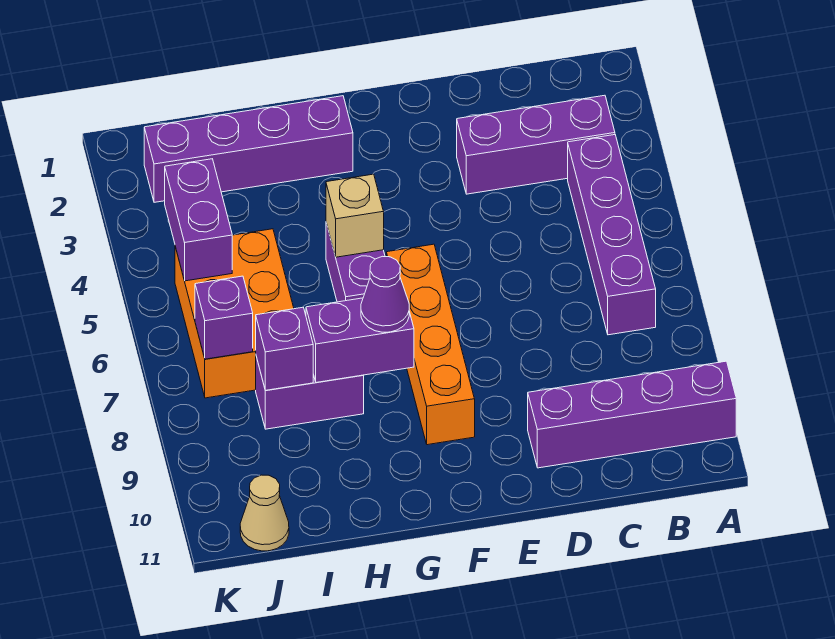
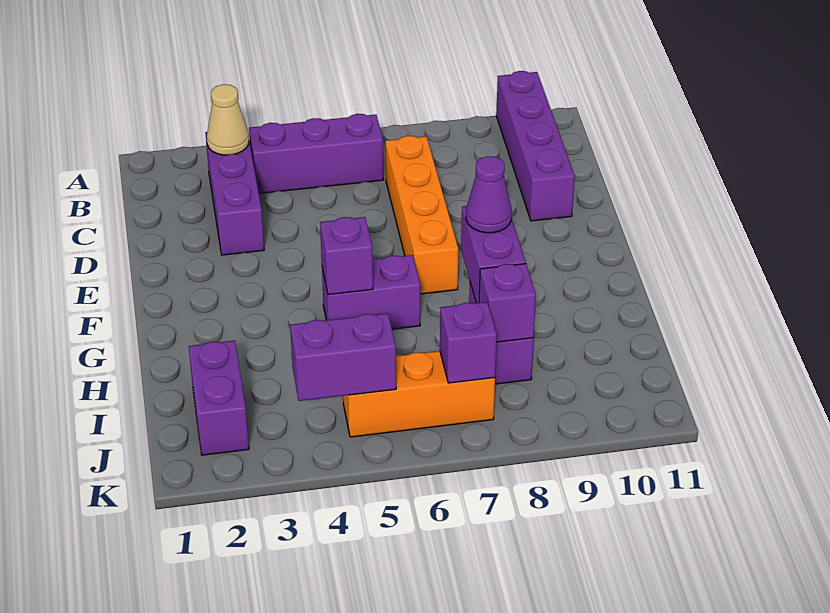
purple 1x4 brick [568,135,656,335] -> purple 1x3 brick [249,114,384,194]
orange 1x4 brick [386,244,475,445] -> orange 1x4 brick turned to [385,136,458,294]
purple 1x4 brick [144,96,353,202] -> purple 1x2 brick [189,341,249,455]
tan 1x1 brick [326,174,384,257] -> purple 1x1 brick [320,217,373,295]
orange 2x3 brick [175,229,294,398] -> orange 1x3 brick [343,351,495,437]
tan 1x1 cone [240,475,289,551] -> tan 1x1 cone moved to [207,84,249,155]

